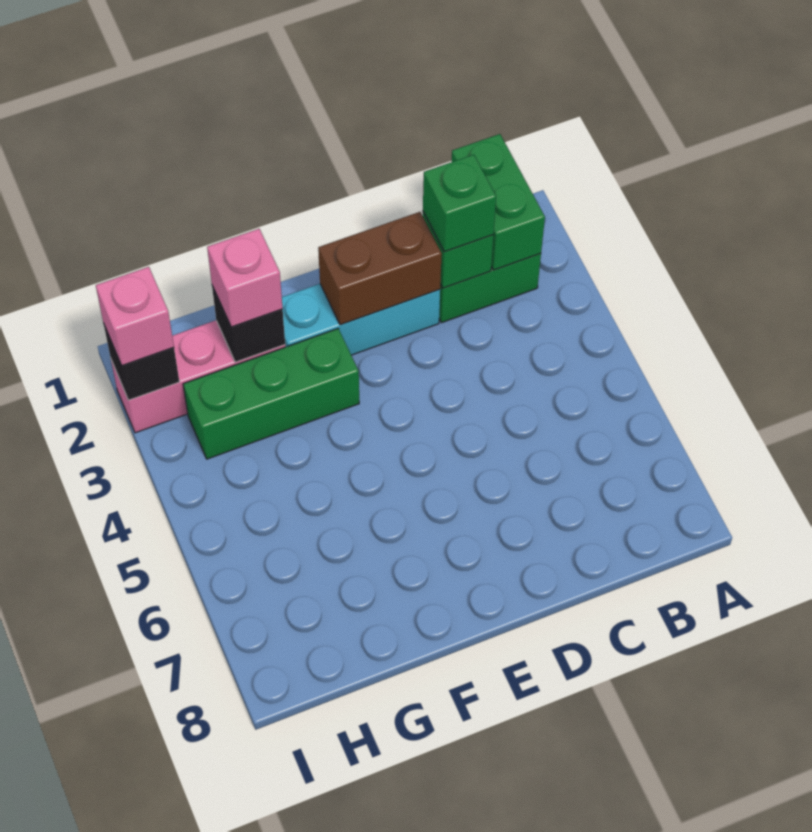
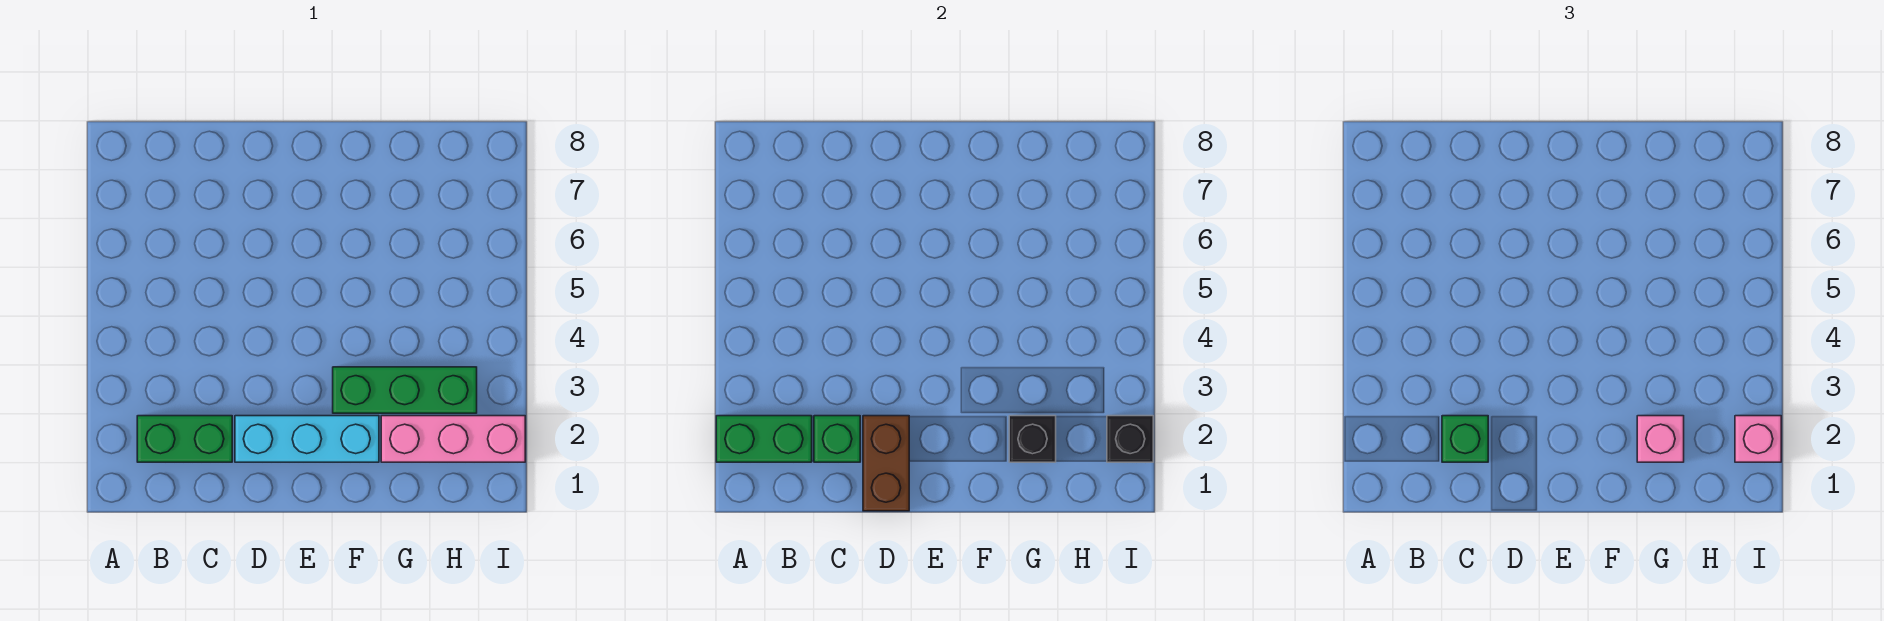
green 1x2 brick [452,134,545,270] -> green 1x2 brick turned to [716,416,812,462]
brown 1x2 brick [318,212,442,325] -> brown 1x2 brick turned to [863,416,909,511]

